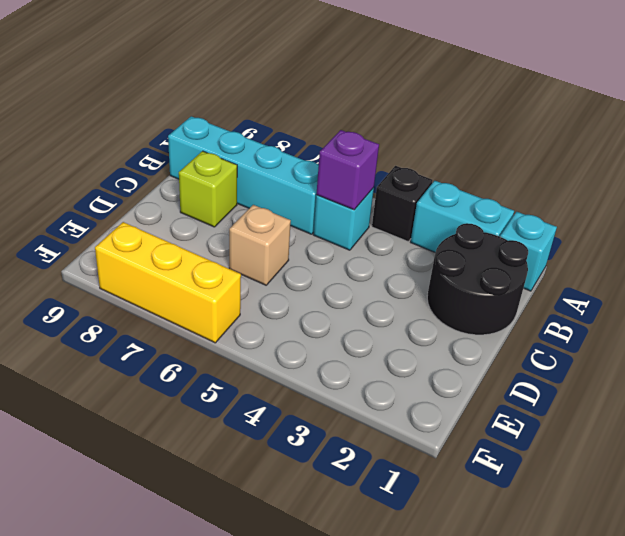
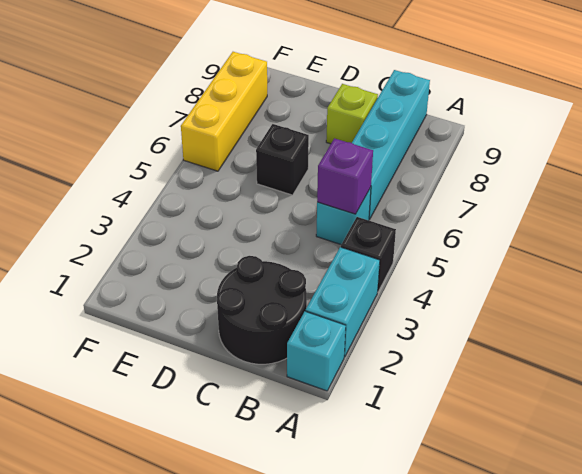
tan 1x1 brick [229,205,291,285] -> black 1x1 brick [256,124,309,195]

